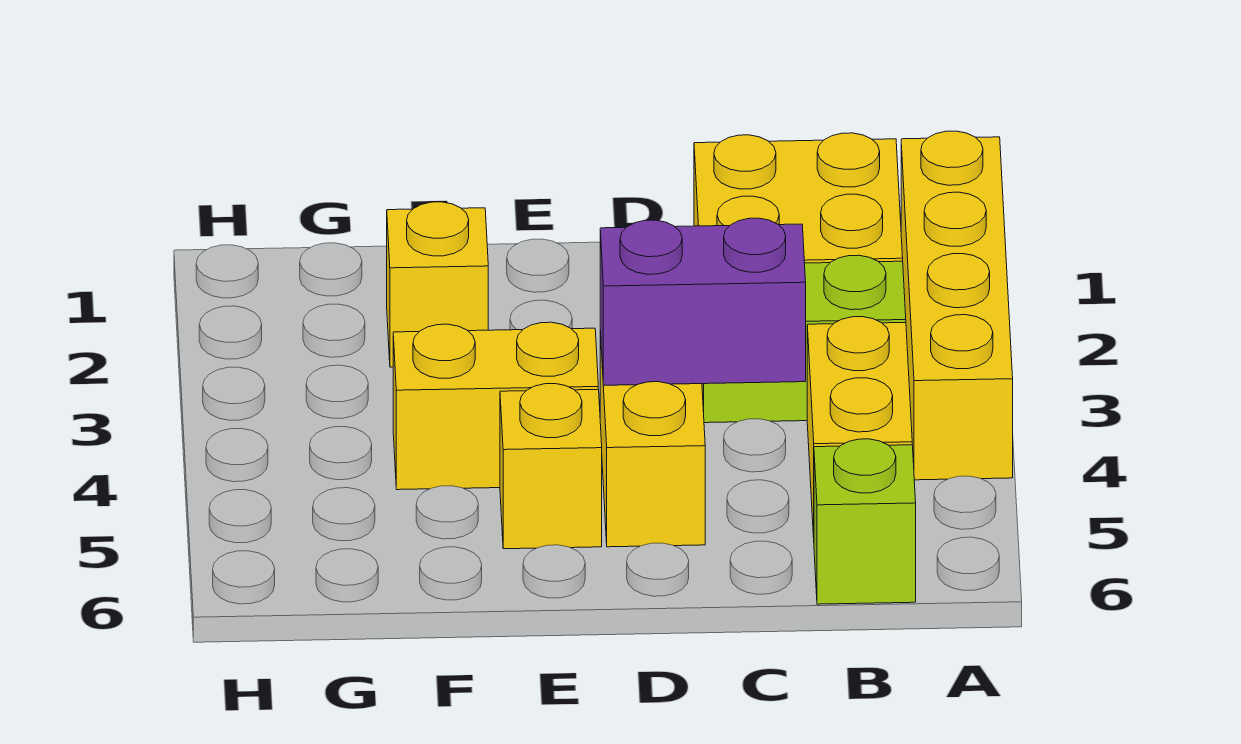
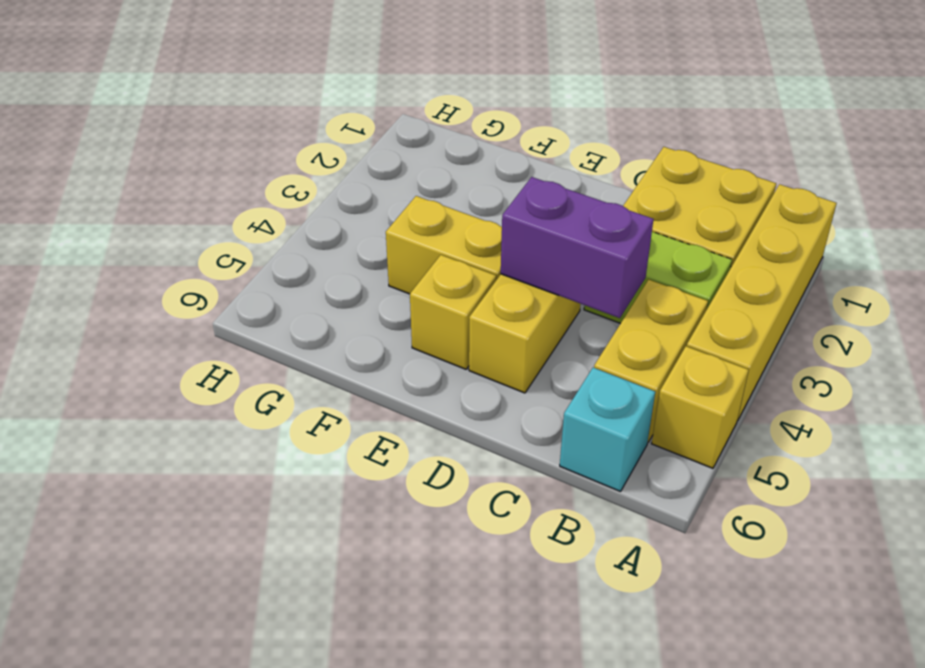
lime 1x1 brick [814,439,916,604] -> cyan 1x1 brick [560,368,655,492]
yellow 1x1 brick [387,202,488,367] -> yellow 1x1 brick moved to [652,346,749,468]

